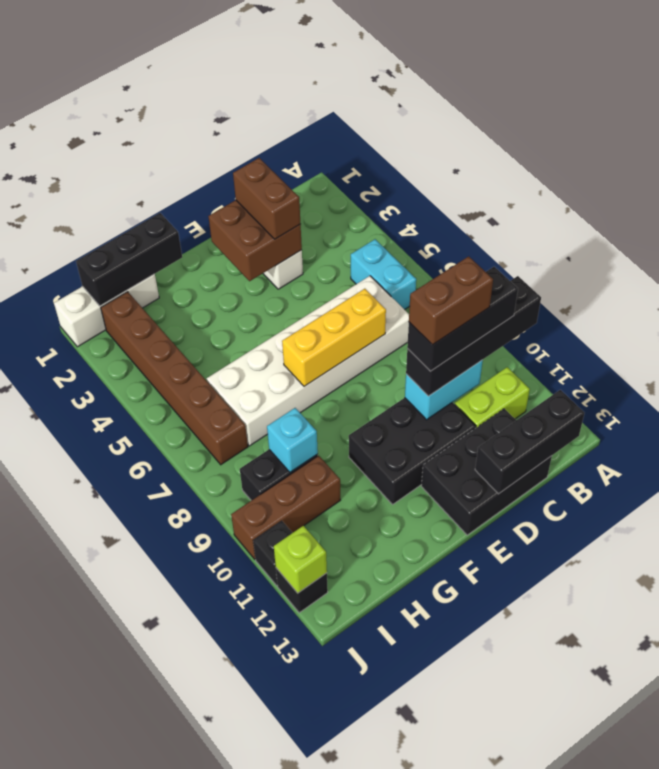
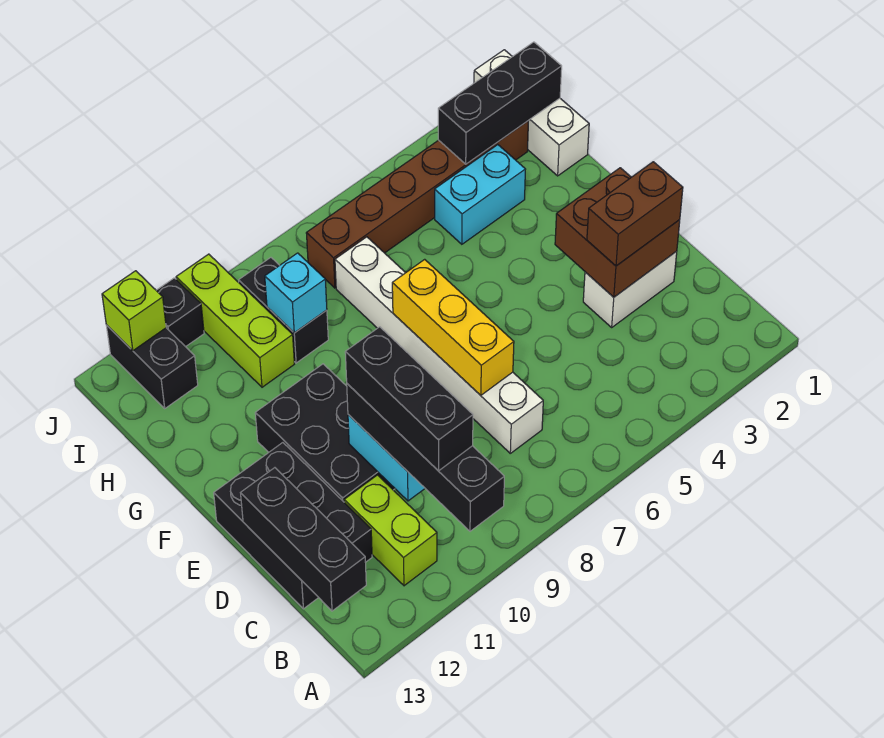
cyan 1x2 brick [351,239,416,310] -> cyan 1x2 brick moved to [435,145,526,244]
white 2x6 brick [207,276,409,446] -> white 1x6 brick [335,237,543,453]
brown 1x2 brick [409,256,493,345] -> none
black 1x3 brick [76,213,182,306] -> black 1x3 brick turned to [438,42,562,164]
brown 1x3 brick [231,456,340,559] -> lime 1x3 brick [176,254,295,387]
black 1x1 brick [276,568,328,613] -> black 1x2 brick [106,325,198,408]

